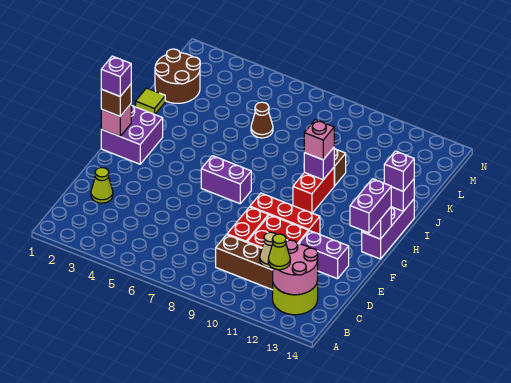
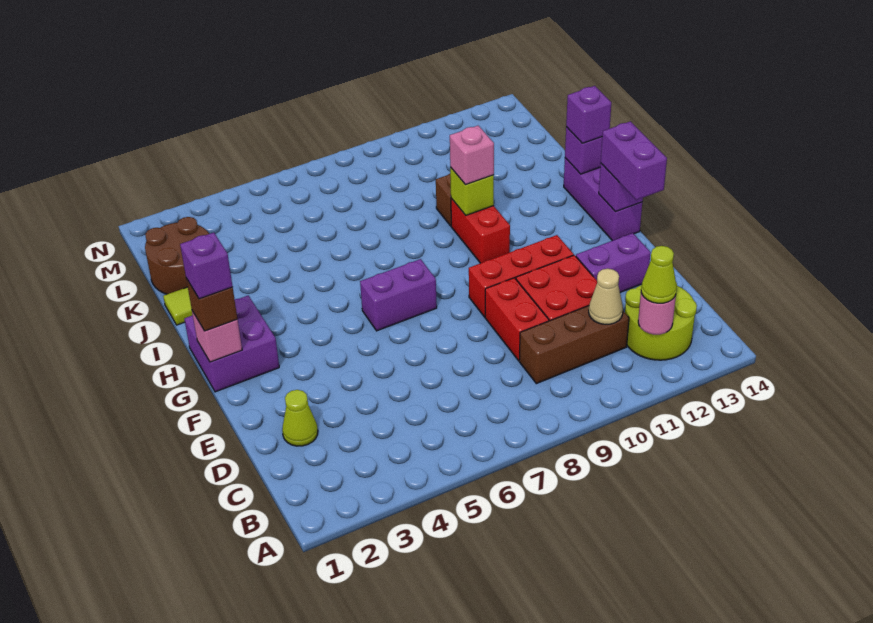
pink 2x2 round brick [273,240,318,295] -> pink 1x1 round brick [638,293,676,335]
purple 1x1 brick [304,148,334,180] -> lime 1x1 brick [450,167,494,215]
brown 1x1 cone [251,102,273,138] -> none

